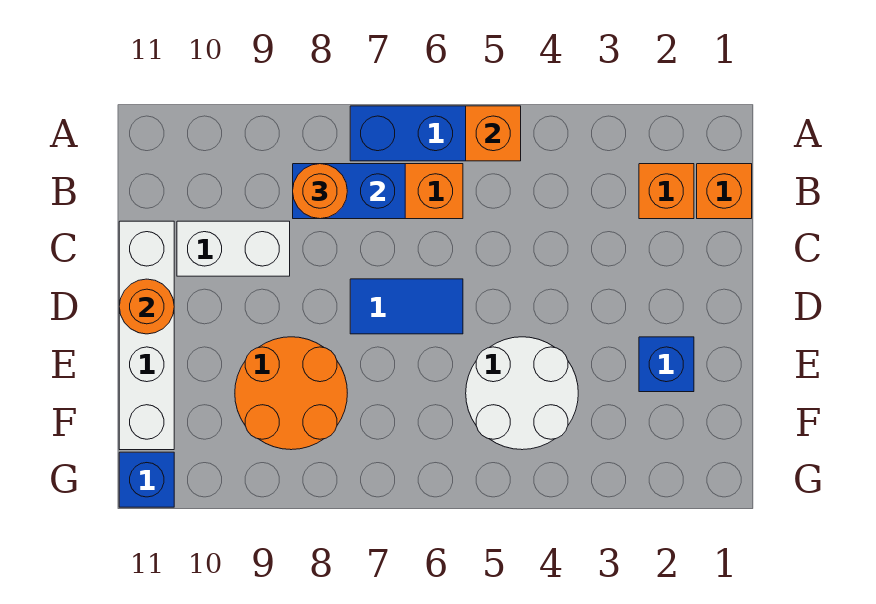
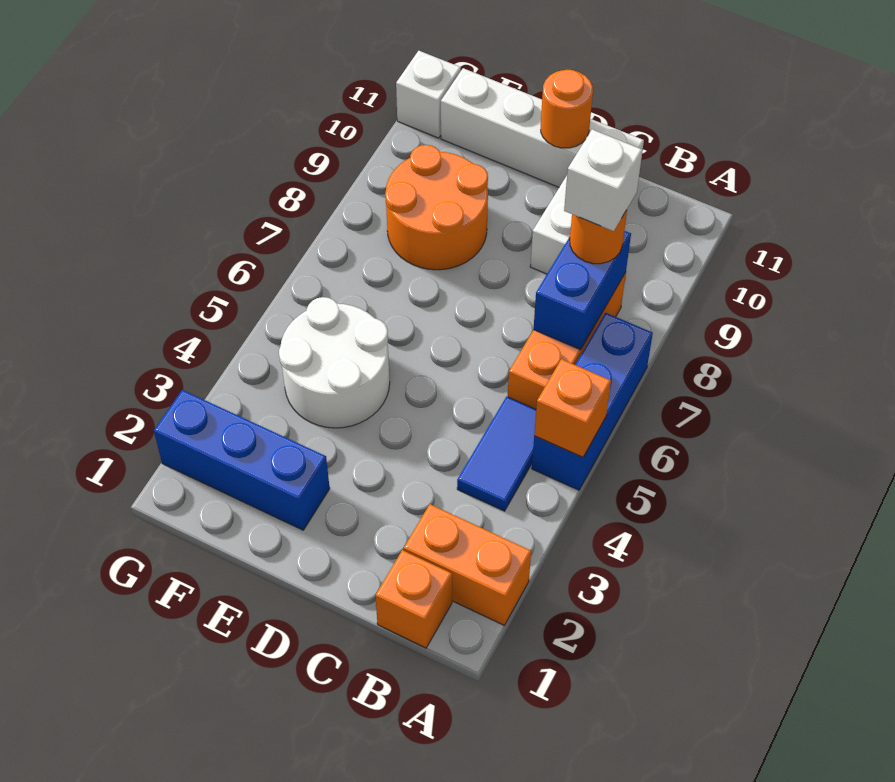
orange 1x1 brick [639,164,694,219] -> orange 1x2 brick [404,504,531,625]
none -> white 1x1 brick [564,130,643,231]
blue 1x2 tile [350,279,463,334] -> blue 1x2 tile moved to [457,397,536,511]
blue 1x1 brick [639,337,694,392] -> blue 1x3 brick [154,390,330,530]
blue 1x1 brick [119,452,174,507] -> white 1x1 brick [396,51,461,138]

